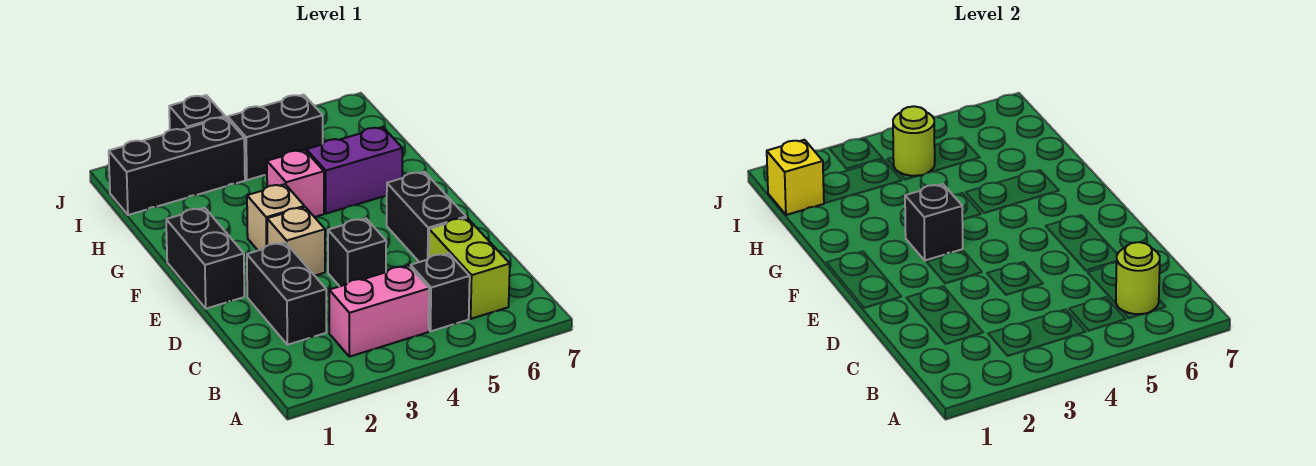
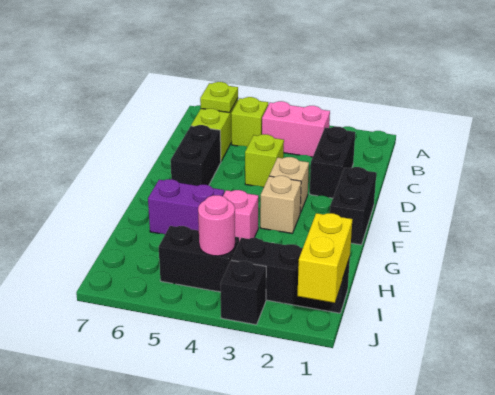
black 1x1 brick [410,253,470,331] -> lime 1x1 brick [231,97,268,147]
lime 1x1 round brick [1116,242,1160,314] -> lime 1x1 plate [200,82,238,113]
black 1x1 brick [328,218,386,286] -> lime 1x1 brick [245,134,284,187]
black 1x1 brick [905,184,963,260] -> none
yellow 1x1 brick [767,140,824,215] -> yellow 1x2 brick [297,213,352,303]
lime 1x1 round brick [893,106,935,176] -> pink 1x1 round brick [198,195,235,256]

